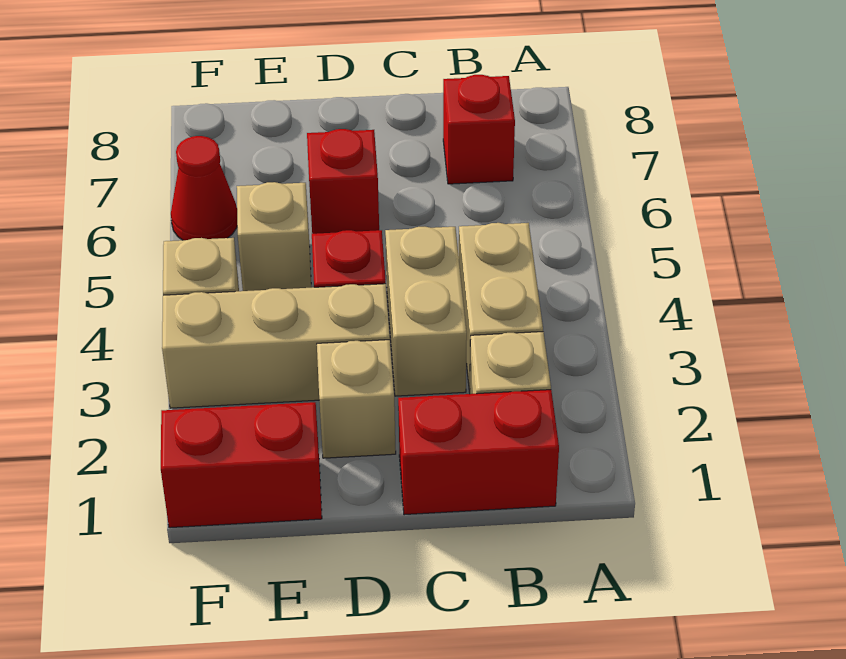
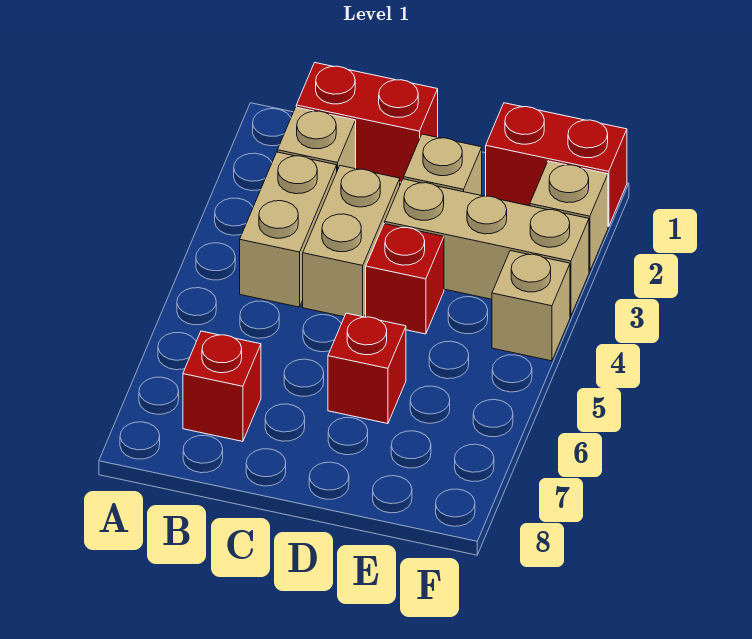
tan 1x1 brick [237,182,311,291] -> tan 1x1 brick moved to [530,161,608,271]
red 1x1 cone [171,136,237,240] -> none

